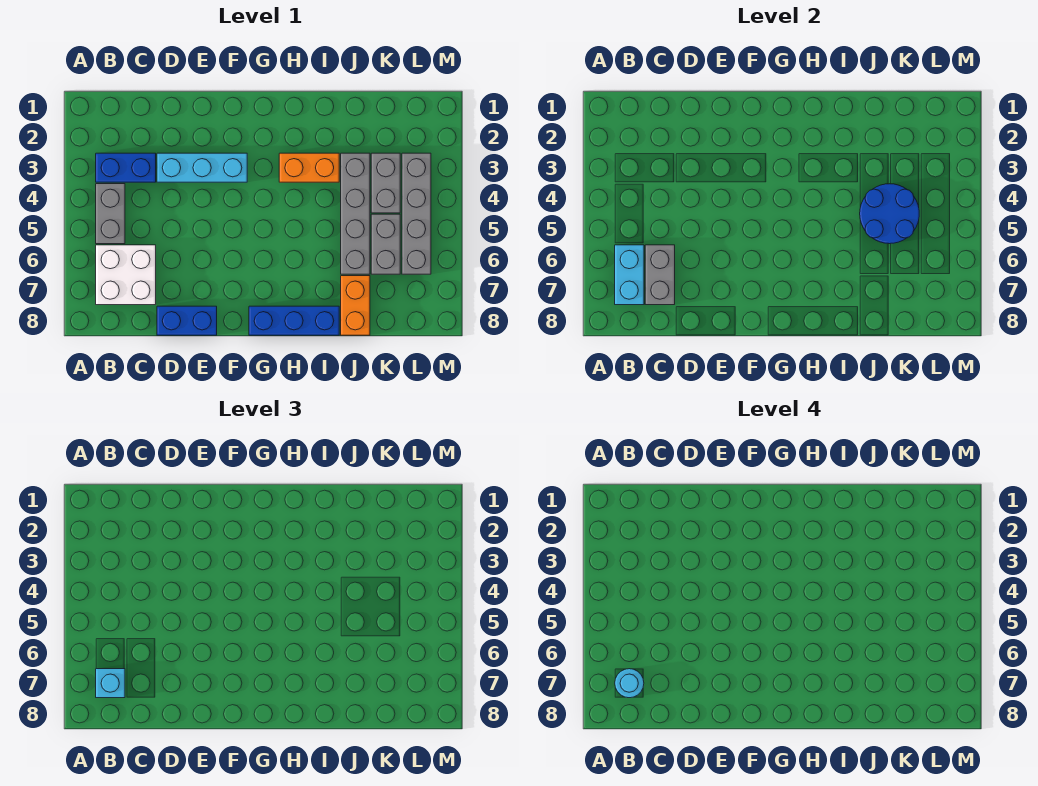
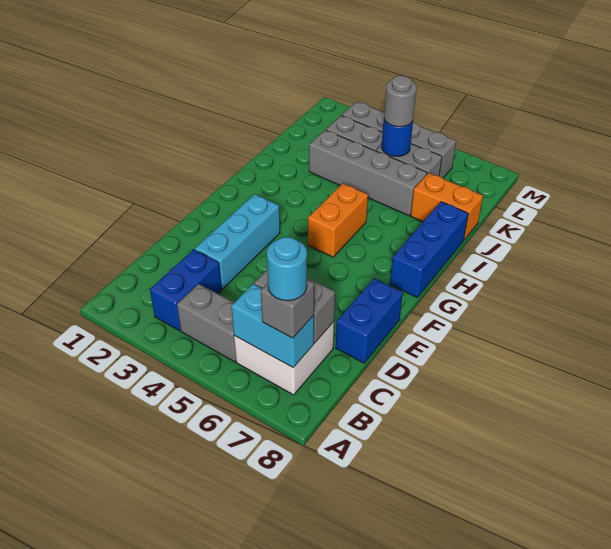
cyan 1x1 brick [96,669,125,698] -> grey 1x1 brick [261,280,314,338]
orange 1x2 brick [279,153,339,182] -> orange 1x2 brick moved to [308,183,368,257]
blue 2x2 round brick [860,184,919,244] -> blue 1x1 round brick [382,120,413,156]
none -> grey 1x1 round brick [384,76,417,127]

